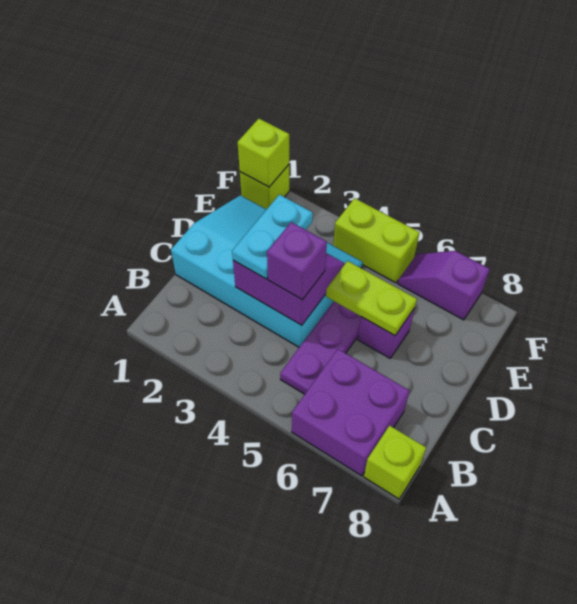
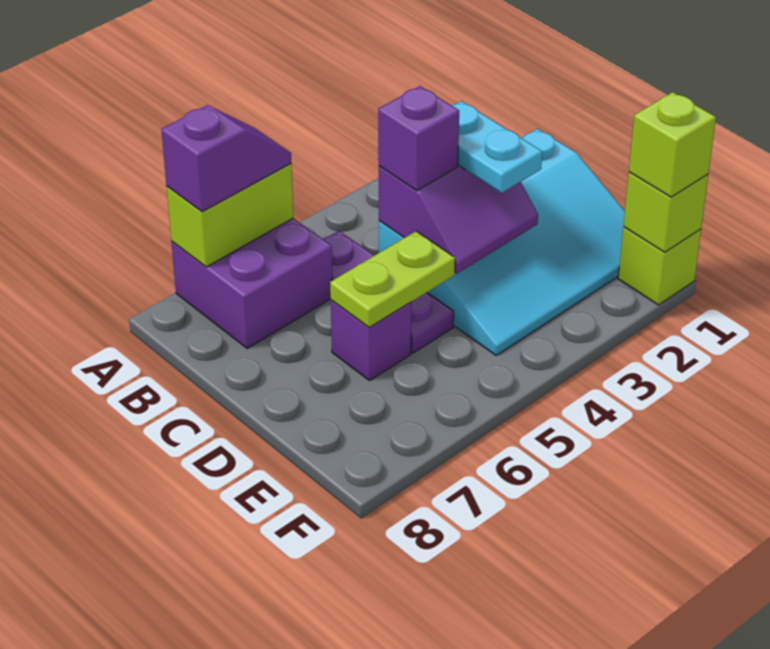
lime 1x1 brick [364,426,426,499] -> lime 1x1 brick moved to [629,92,716,197]
lime 1x2 brick [333,198,420,283] -> lime 1x2 brick moved to [167,164,294,267]
purple 1x2 slope [398,251,490,320] -> purple 1x2 slope moved to [161,105,291,212]

